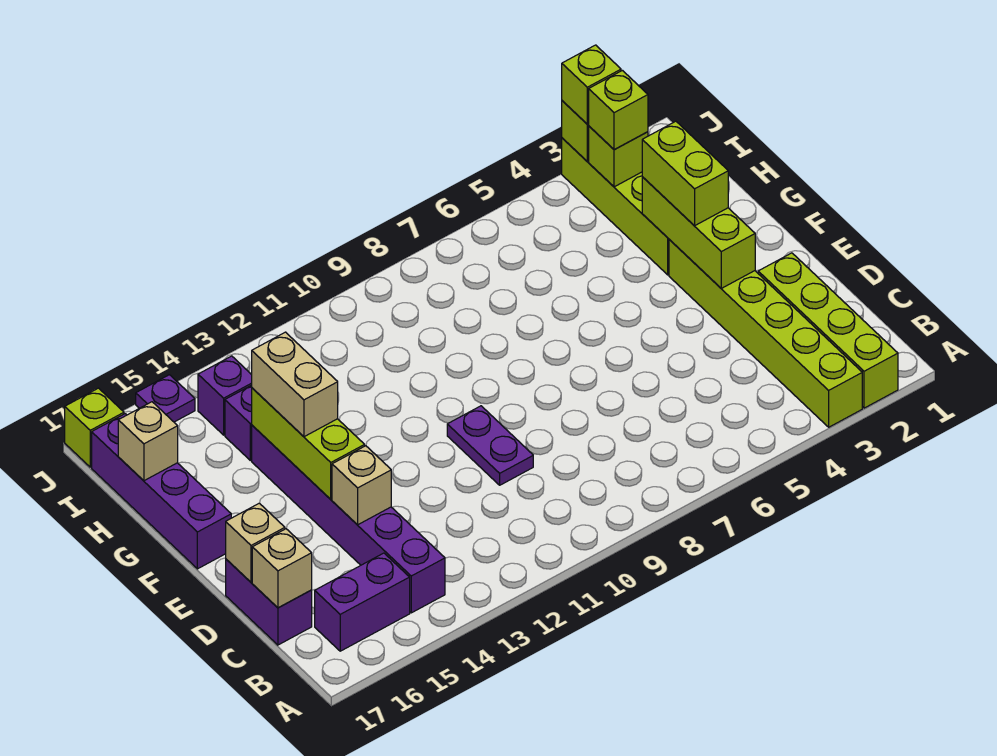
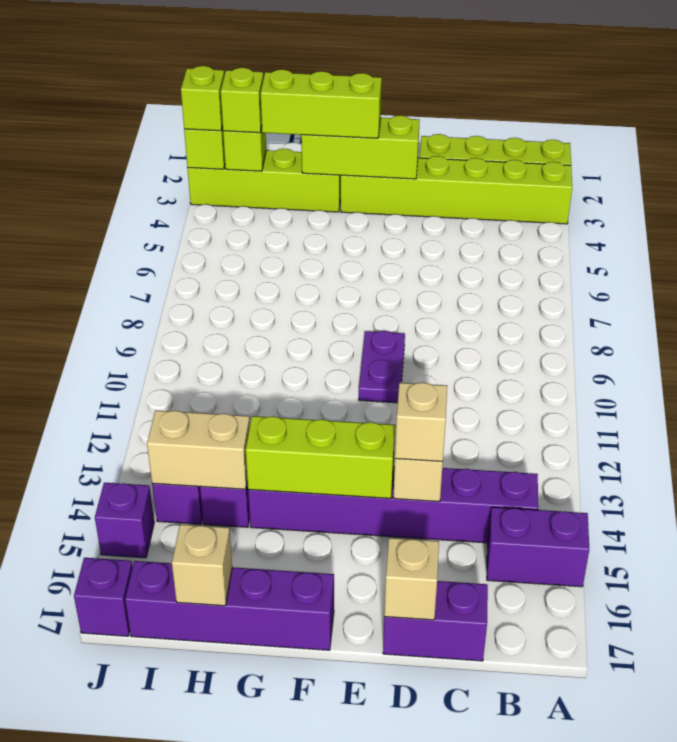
purple 1x2 brick [315,553,410,651] -> purple 1x2 brick turned to [487,507,589,587]
tan 1x1 brick [252,529,312,608] -> tan 1x1 brick moved to [395,382,447,462]
purple 1x2 plate [447,406,533,485] -> purple 1x2 plate turned to [359,331,405,403]
lime 1x2 brick [642,121,728,226] -> lime 1x3 brick [261,69,382,138]
tan 1x2 brick [252,332,338,437] -> tan 1x2 brick moved to [147,410,250,489]
purple 1x1 plate [136,375,195,422] -> purple 1x1 brick [95,483,154,558]
lime 1x1 brick [65,388,124,467] -> purple 1x1 brick [74,558,133,636]

